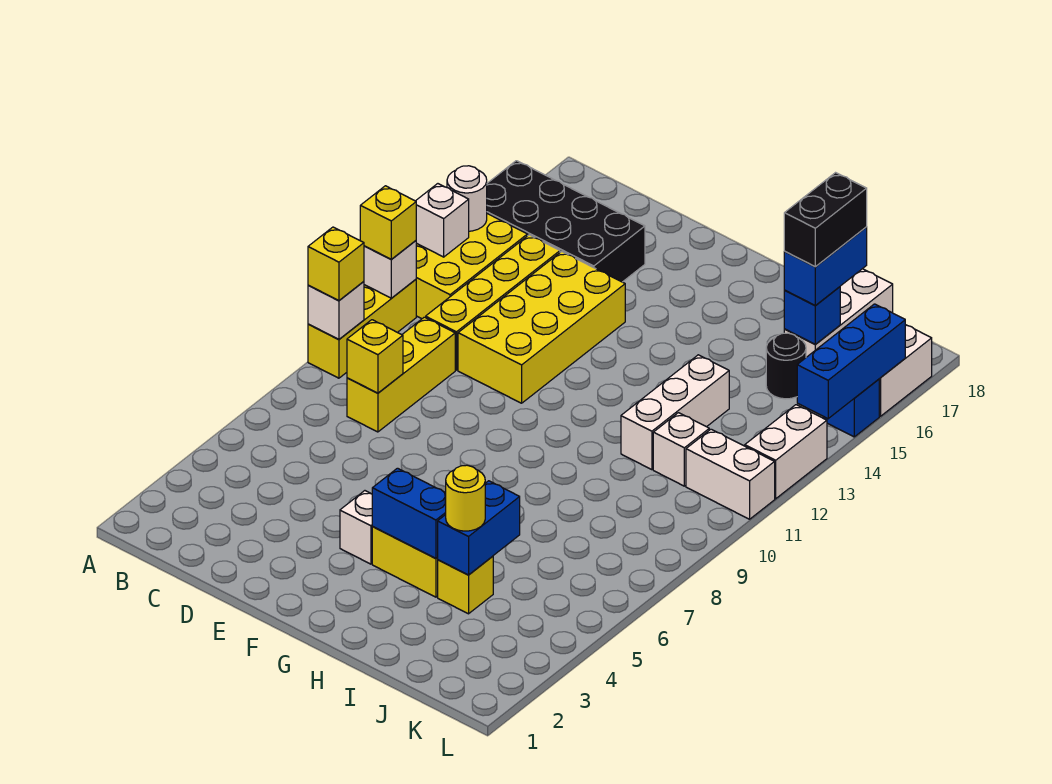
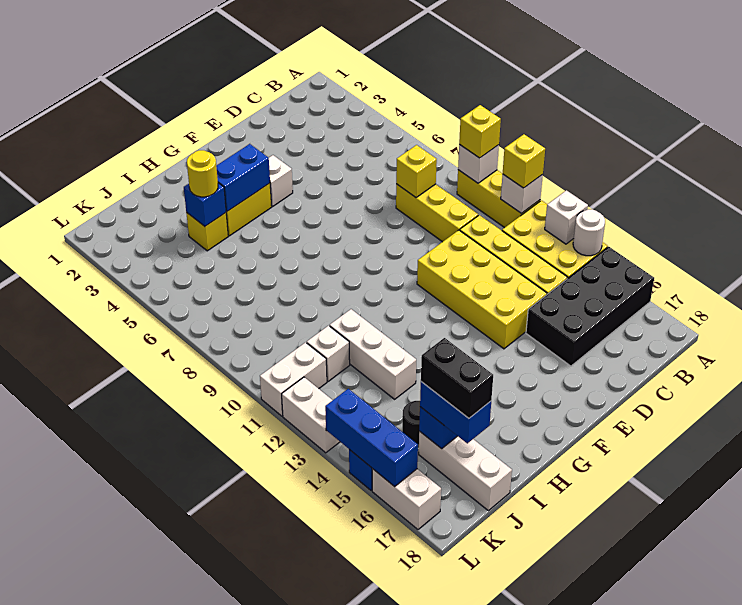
blue 1x2 brick [437,481,520,575] -> blue 1x1 brick [184,183,226,226]

